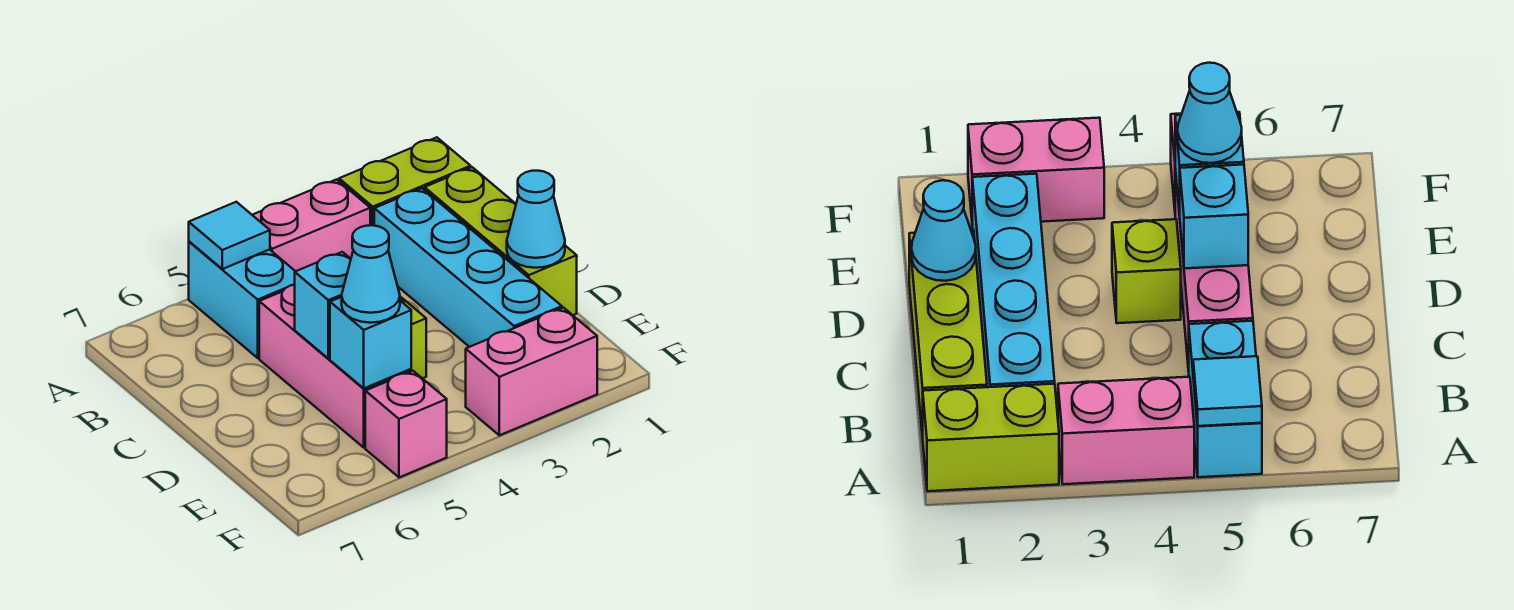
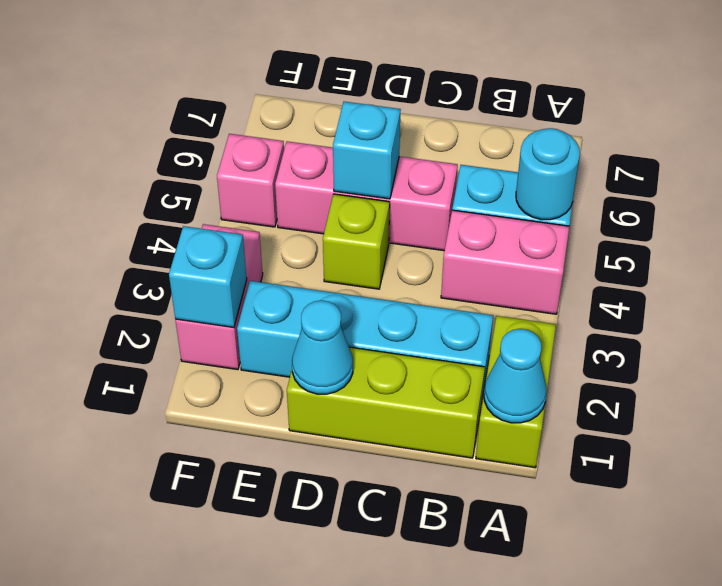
pink 1x2 brick [253,179,370,271] -> pink 1x2 brick turned to [441,210,569,314]
cyan 1x1 tile [189,202,270,269] -> cyan 1x1 round brick [516,128,580,220]
cyan 1x1 brick [330,297,411,388] -> cyan 1x1 brick moved to [169,226,247,328]
cyan 1x1 cone [342,225,400,323] -> cyan 1x1 cone moved to [484,329,547,423]

